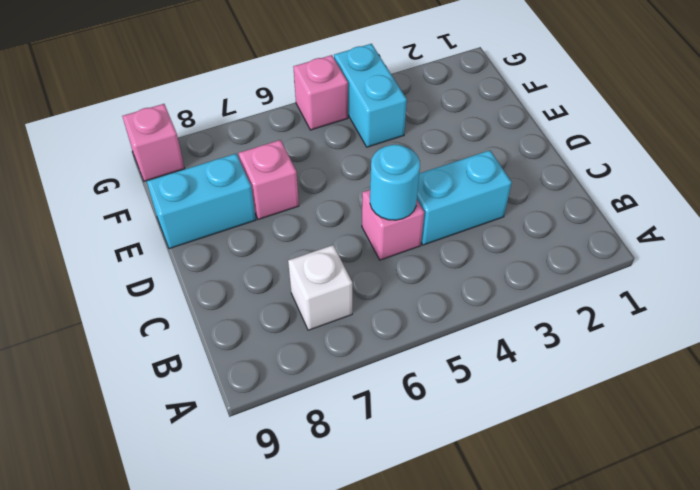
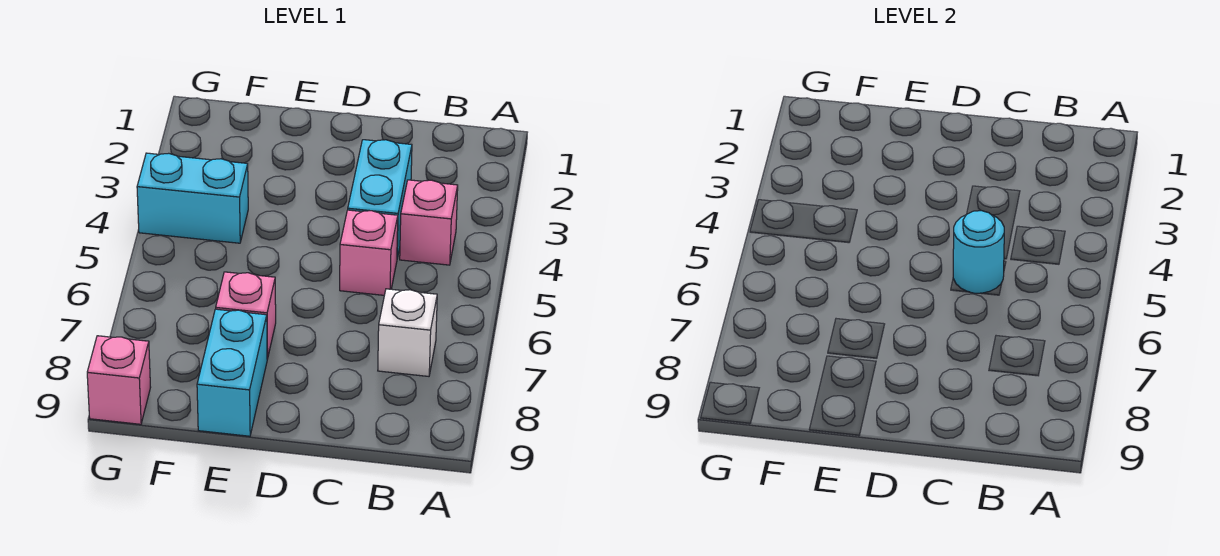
pink 1x1 brick [293,55,348,130] -> pink 1x1 brick moved to [400,180,458,265]

